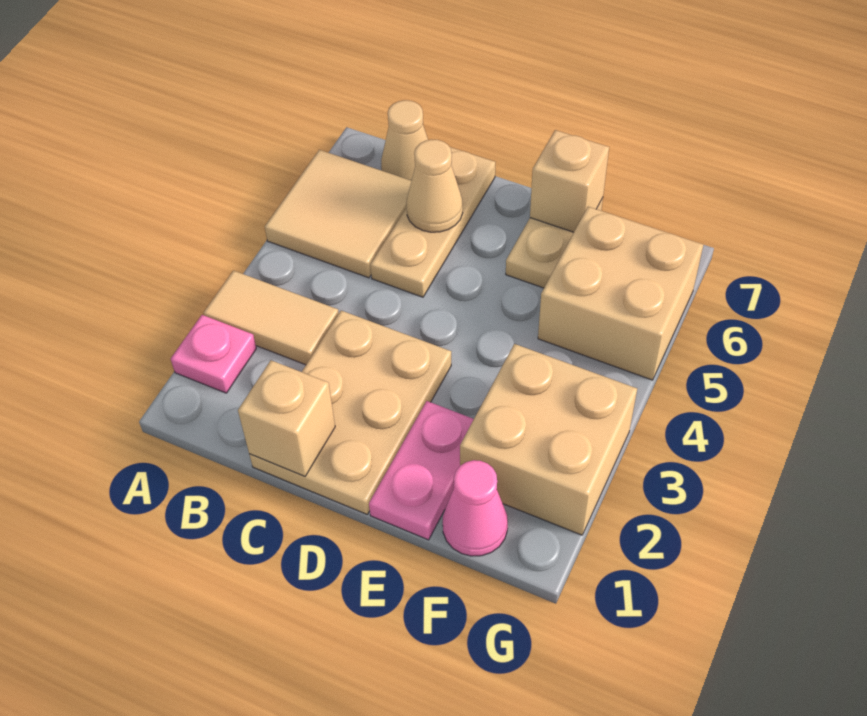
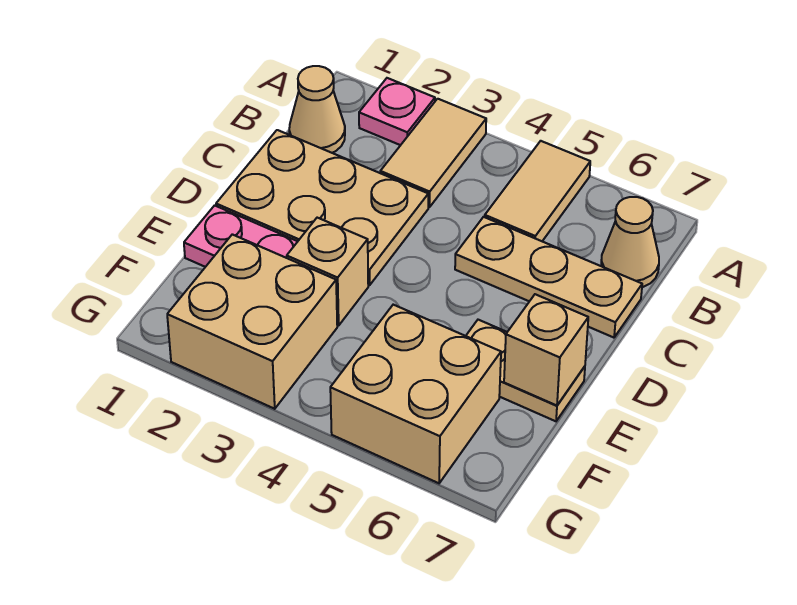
tan 2x2 tile [265,150,411,278] -> tan 1x2 tile [485,141,590,241]
tan 1x1 brick [238,360,335,476] -> tan 1x1 brick moved to [287,218,368,326]
tan 1x1 cone [406,139,463,232] -> tan 1x1 cone moved to [289,66,345,153]
pink 1x1 cone [443,460,508,556] -> none

